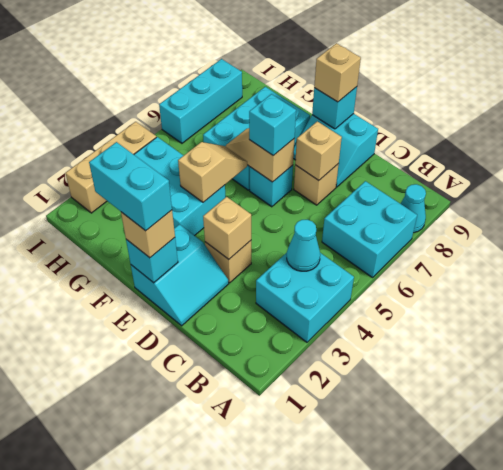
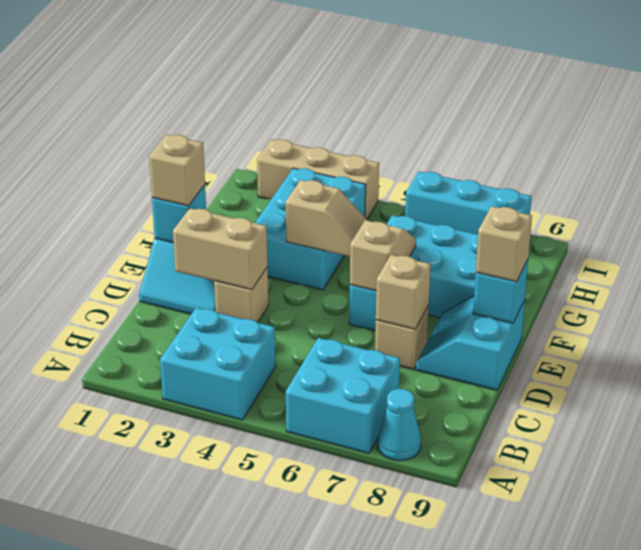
cyan 1x1 cone [287,220,320,271] -> none
tan 1x1 brick [203,197,251,259] -> tan 1x2 brick [173,208,268,290]
cyan 1x2 brick [89,142,172,231] -> none
cyan 1x1 brick [249,94,296,156] -> none

